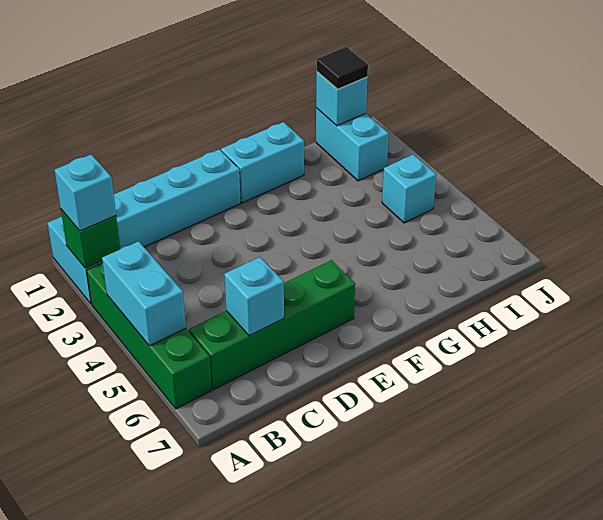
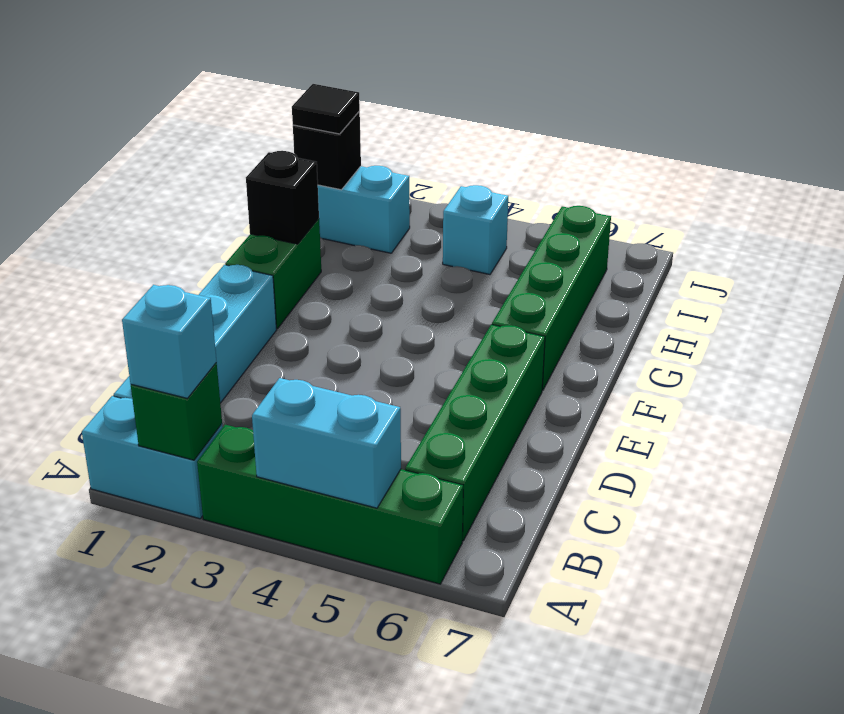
cyan 1x1 brick [224,257,284,336] -> none
cyan 1x2 brick [221,122,304,203] -> green 1x2 brick [225,219,321,329]
none -> green 1x4 brick [492,206,611,391]
none -> black 1x1 brick [246,151,319,244]
cyan 1x1 brick [316,72,367,126] -> black 1x1 brick [293,111,361,190]

